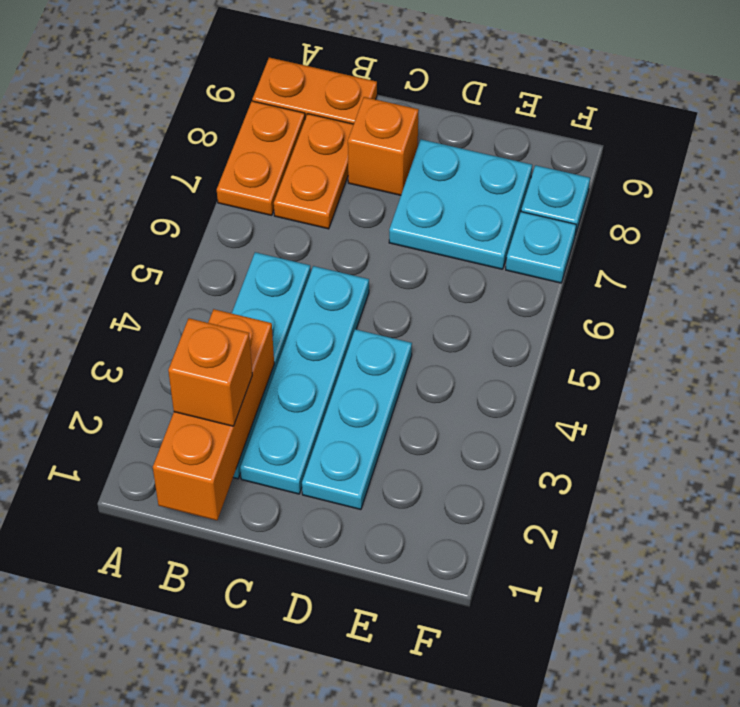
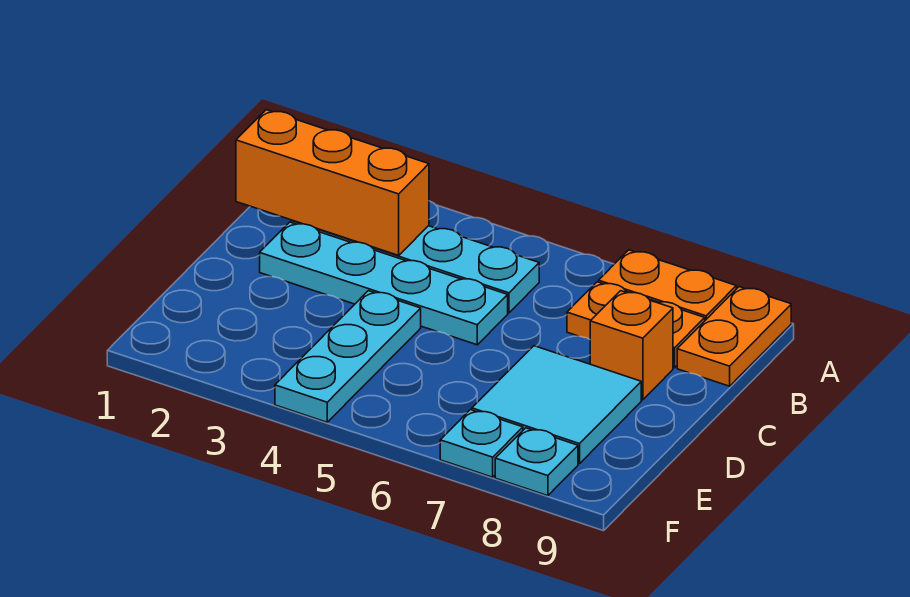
orange 1x1 brick [168,318,252,426] -> none
cyan 1x3 plate [302,329,412,510] -> cyan 1x3 plate turned to [275,291,421,422]
cyan 2x2 plate [389,139,532,269] -> cyan 2x2 tile [472,346,641,464]

